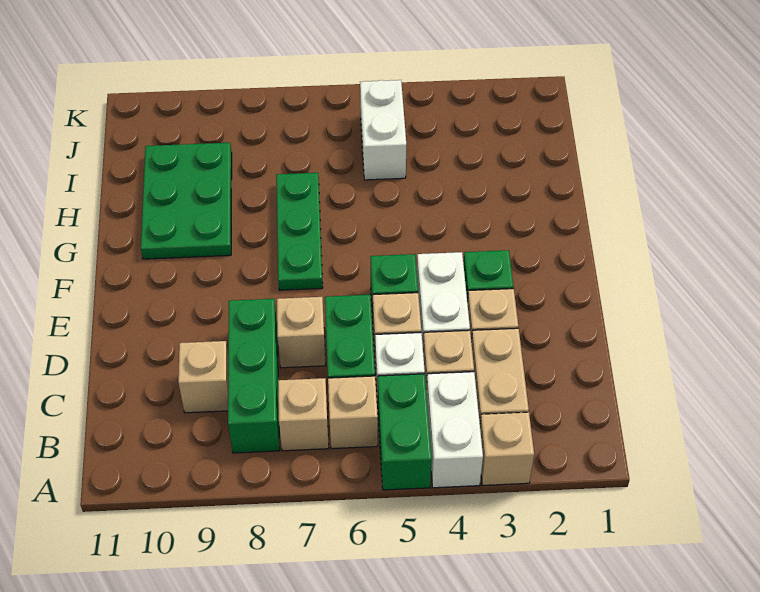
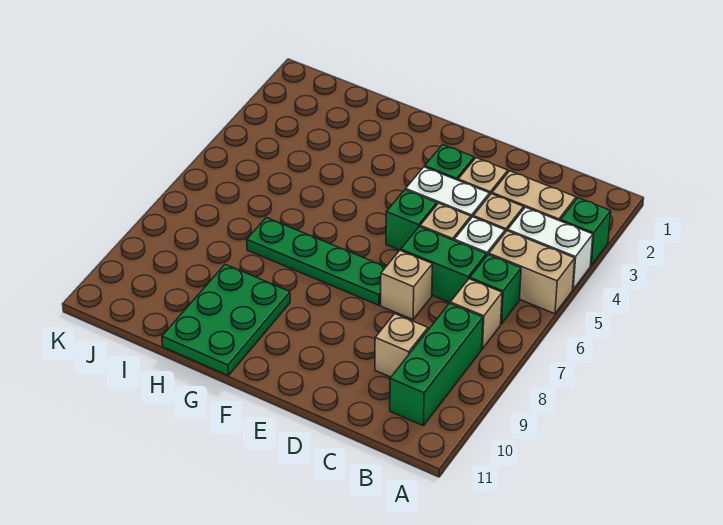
tan 1x1 brick [480,412,534,485] -> green 1x1 brick [561,198,611,266]
green 1x2 brick [378,374,432,490] -> tan 1x2 brick [489,231,575,314]
tan 1x1 brick [328,376,378,449] -> green 1x1 brick [470,255,521,324]
green 1x3 brick [228,299,280,453] -> green 1x3 brick turned to [390,303,483,425]
green 1x3 plate [276,173,323,290] -> green 1x4 plate [247,218,386,305]
green 2x3 plate [141,143,232,259] -> green 2x3 plate turned to [162,264,290,375]
white 1x2 brick [360,80,406,180] -> none

